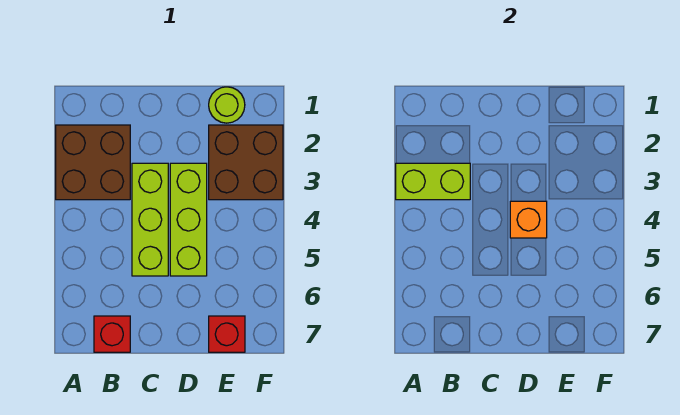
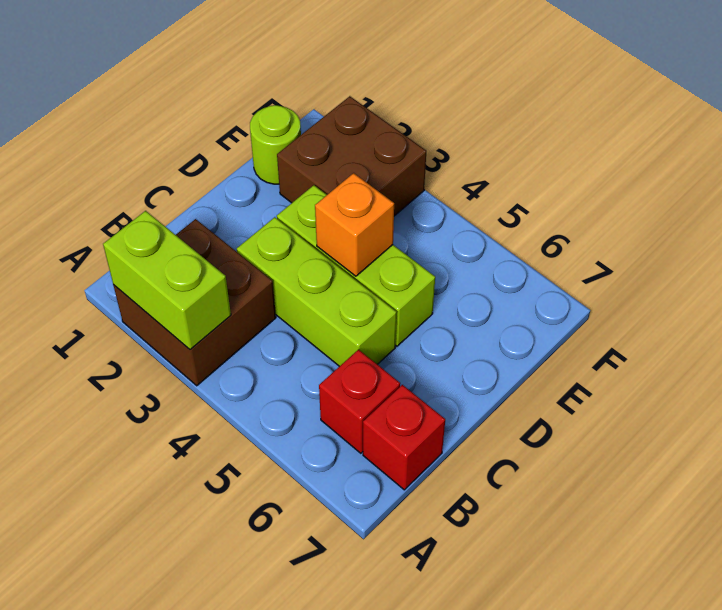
lime 1x2 brick [396,163,470,200] -> lime 1x2 brick turned to [103,211,231,350]
red 1x1 brick [209,316,245,352] -> red 1x1 brick moved to [319,349,400,453]

